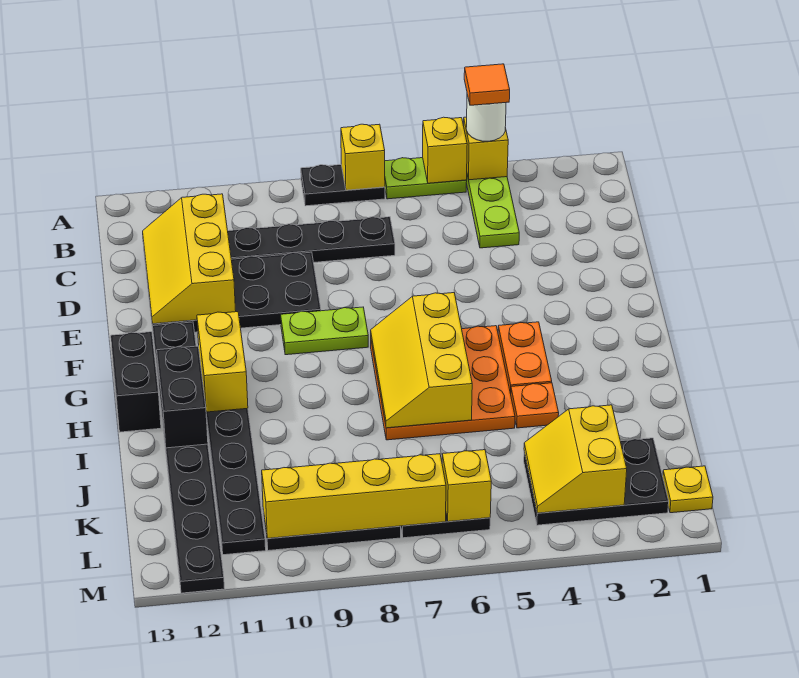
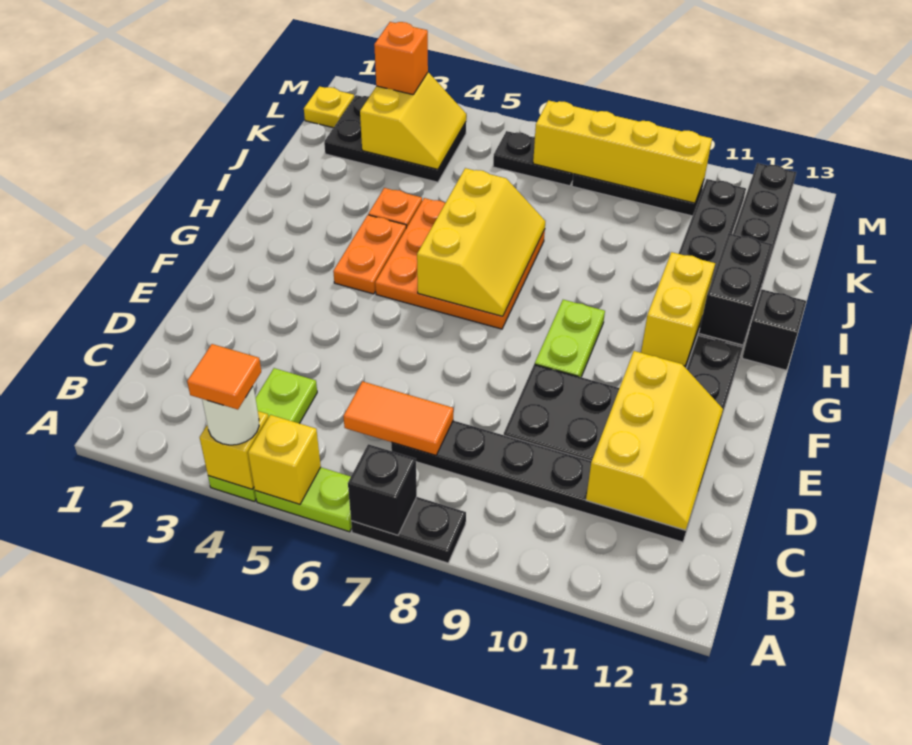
yellow 1x1 brick [341,124,385,190] -> black 1x1 brick [348,444,417,535]
none -> orange 1x2 tile [344,381,453,455]
lime 1x2 plate [281,307,368,355] -> lime 1x2 plate turned to [535,300,605,377]
black 1x2 brick [111,332,161,432] -> black 1x1 brick [742,290,806,370]
none -> orange 1x1 brick [374,22,428,95]
yellow 1x1 brick [442,450,491,522] -> none

